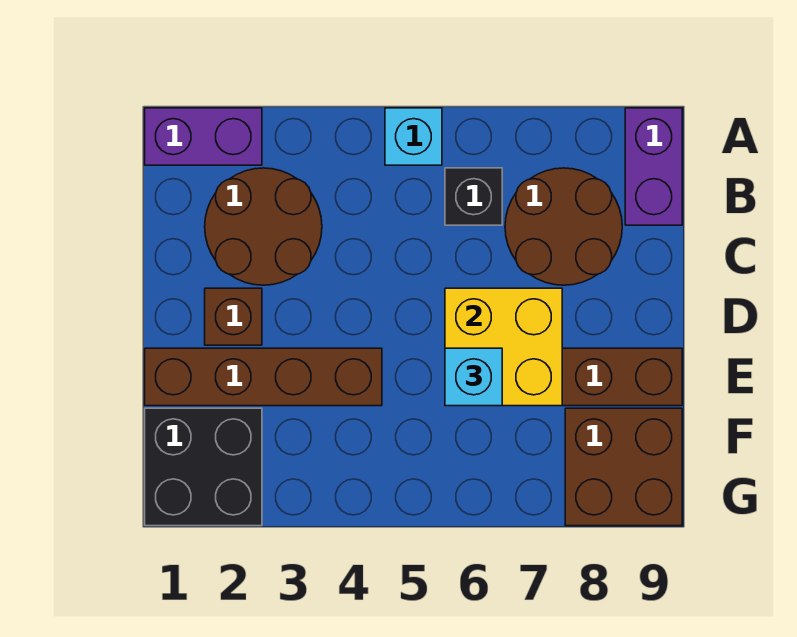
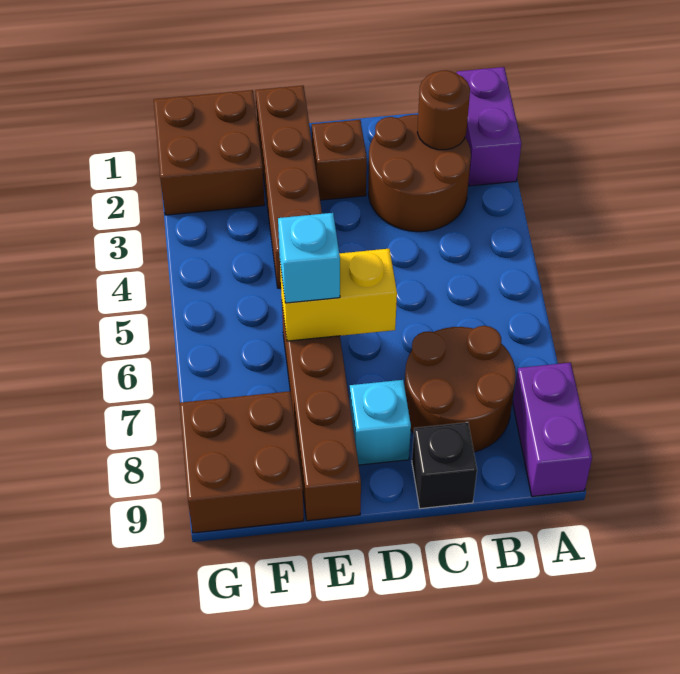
cyan 1x1 brick [385,108,442,165] -> cyan 1x1 brick moved to [350,380,411,465]
purple 1x2 brick [625,108,682,225] -> purple 1x2 brick turned to [513,363,592,497]
none -> brown 1x1 round brick [417,70,470,150]
black 1x1 brick [445,168,502,225] -> black 1x1 brick moved to [412,422,477,509]
yellow 2x2 brick [445,288,562,406] -> yellow 1x2 brick [280,249,397,341]
black 2x2 brick [145,408,262,526] -> brown 2x2 brick [154,90,265,215]

